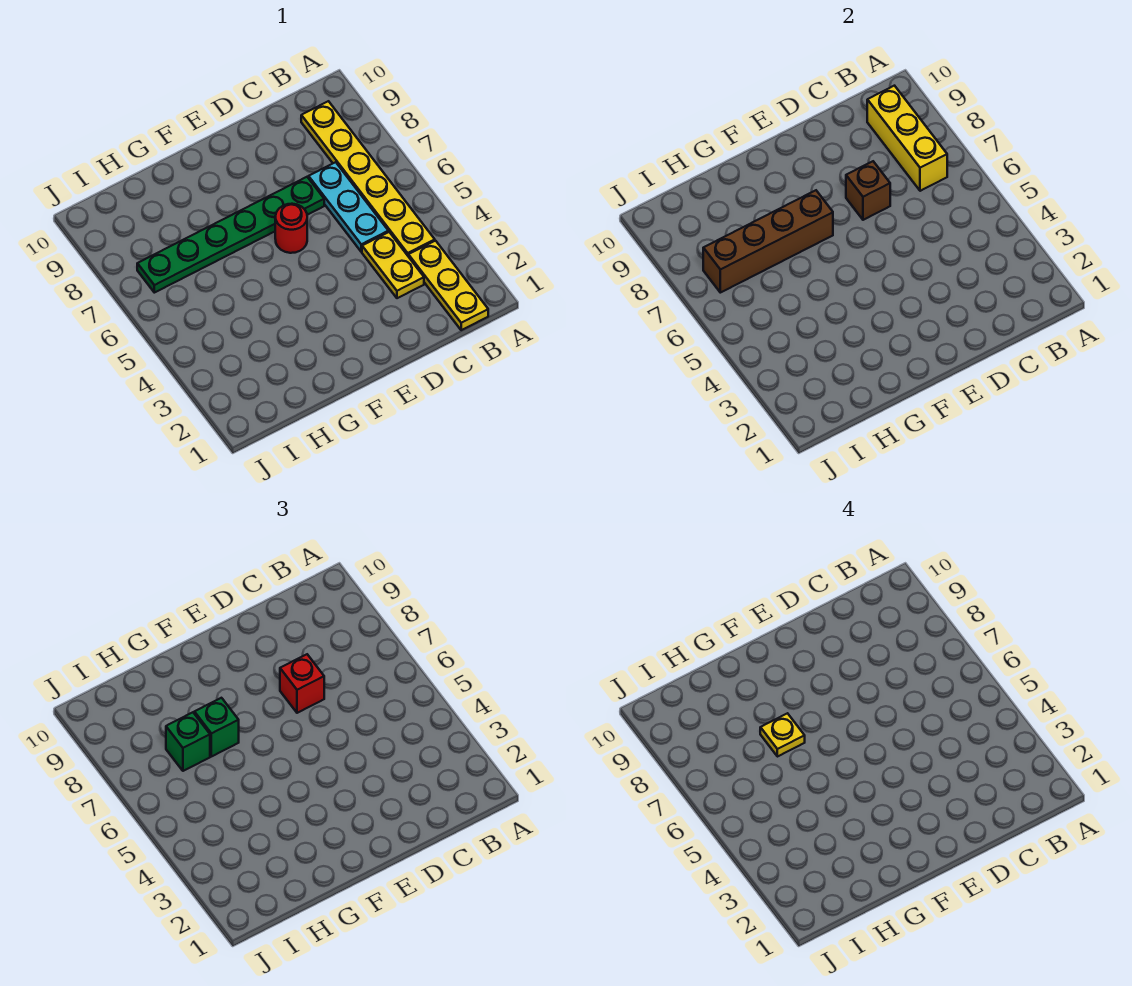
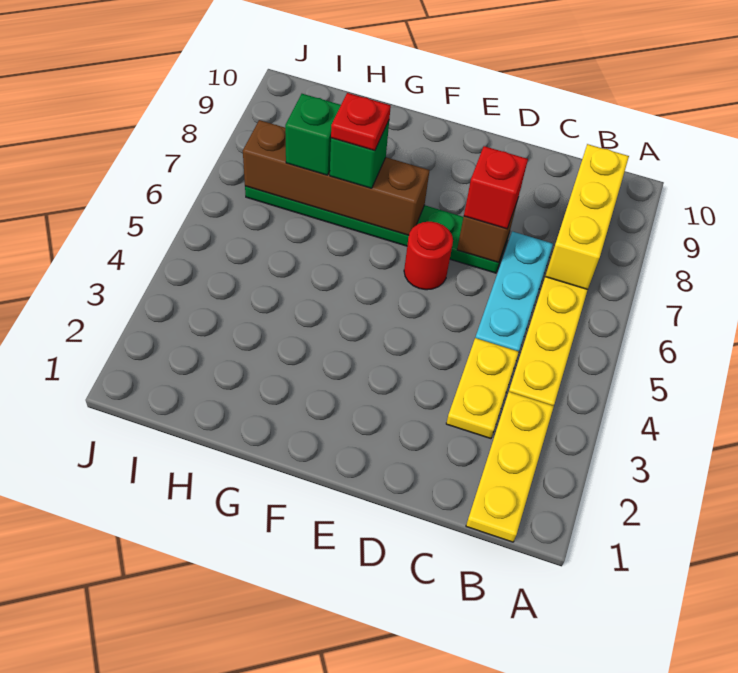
yellow 1x1 plate [760,713,805,757] -> red 1x1 plate [331,93,391,151]

